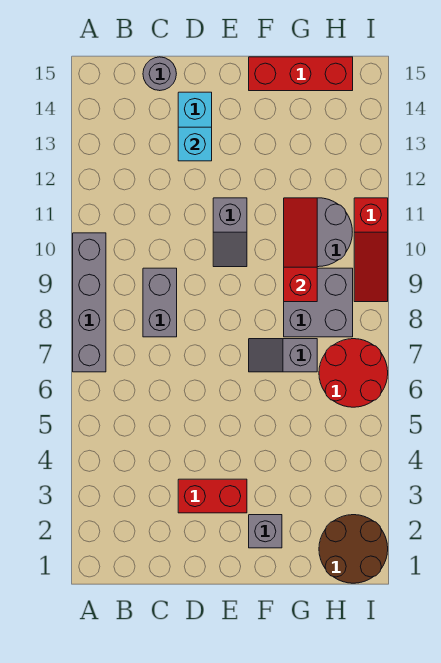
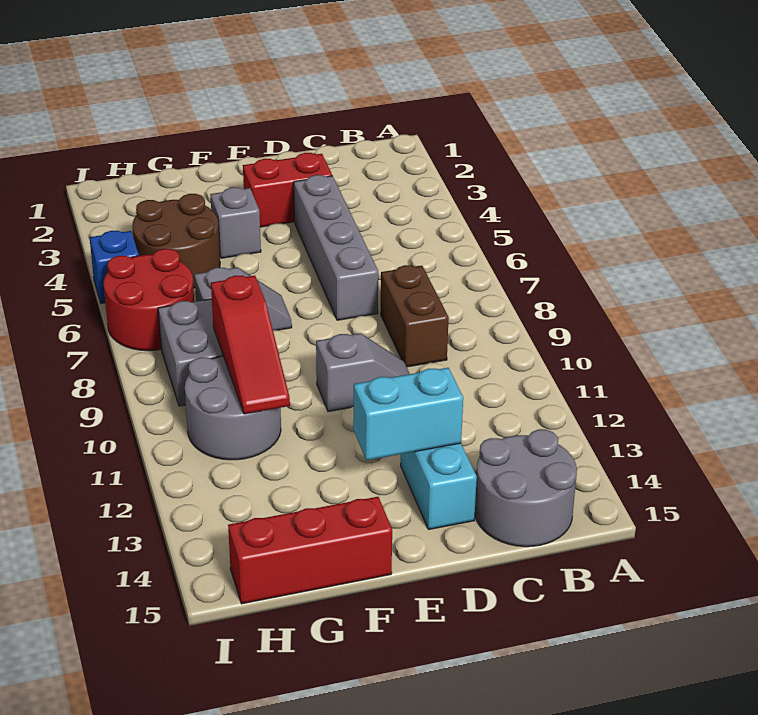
grey 1x4 brick [73,233,106,372] -> grey 1x4 brick moved to [294,175,378,320]
grey 1x2 brick [143,268,177,337] -> brown 1x2 brick [381,265,449,367]
grey 1x1 round brick [143,57,176,91] -> grey 2x2 round brick [475,429,577,547]
cyan 1x1 brick [178,127,212,161] -> cyan 1x2 brick [353,368,463,460]
grey 1x2 slope [213,198,247,267] -> grey 1x2 slope turned to [316,333,410,411]
grey 1x1 brick [249,515,282,548] -> grey 1x1 brick moved to [210,187,261,258]
brown 2x2 round brick [319,515,388,583] -> brown 2x2 round brick moved to [132,194,220,288]
none -> blue 1x1 brick [89,231,139,303]
red 1x3 slope [354,198,388,302] -> none

